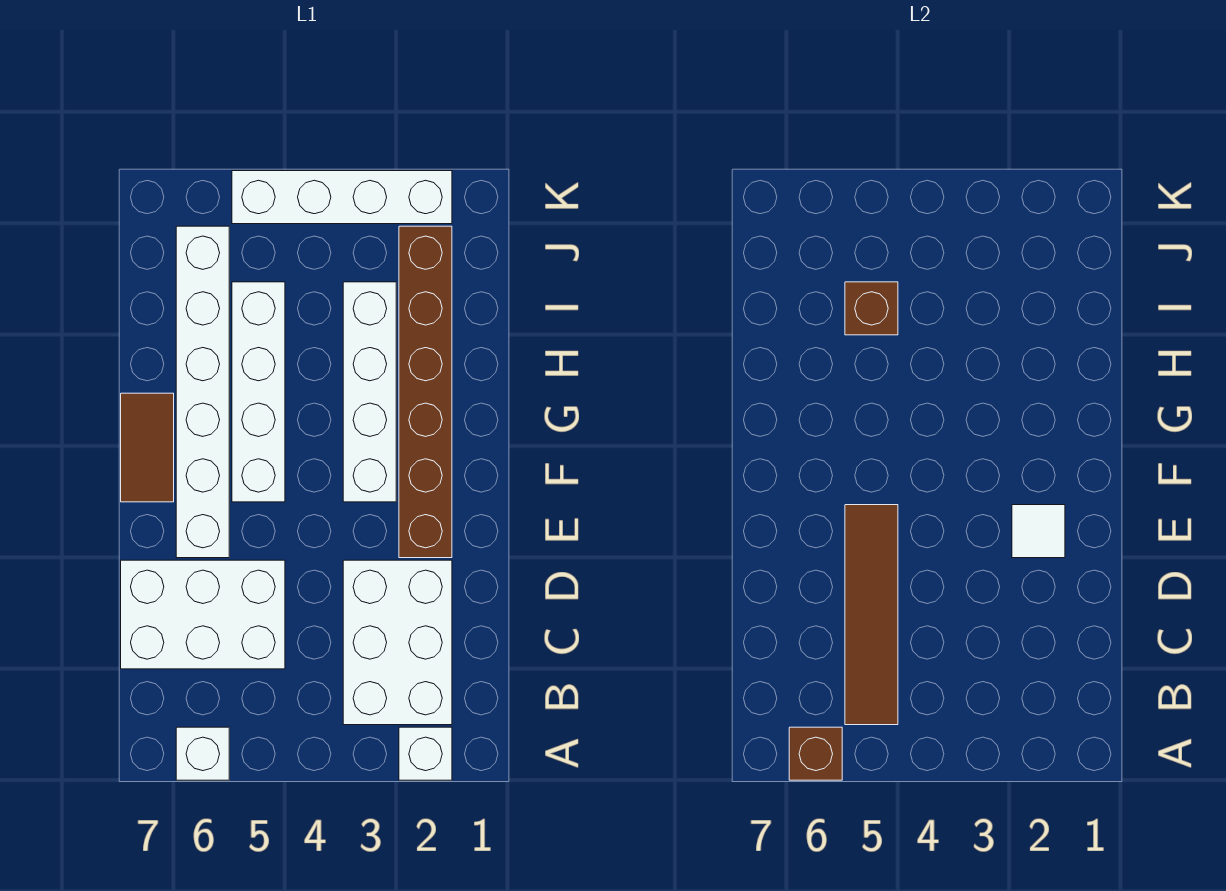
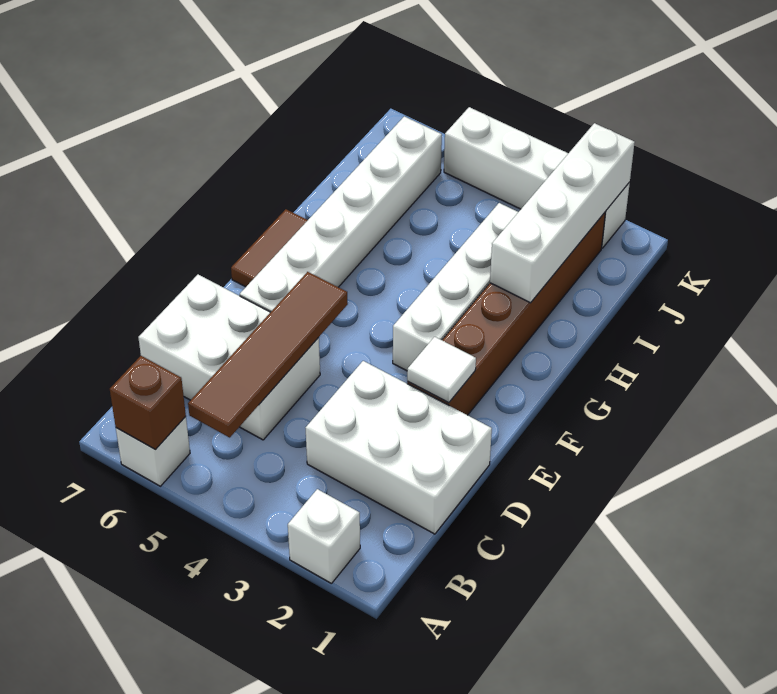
white 2x3 brick [343,560,452,725] -> white 2x3 brick turned to [306,361,492,534]
white 1x4 brick [232,282,285,502] -> white 1x4 brick moved to [490,123,635,303]
brown 1x1 brick [845,282,898,335] -> none

